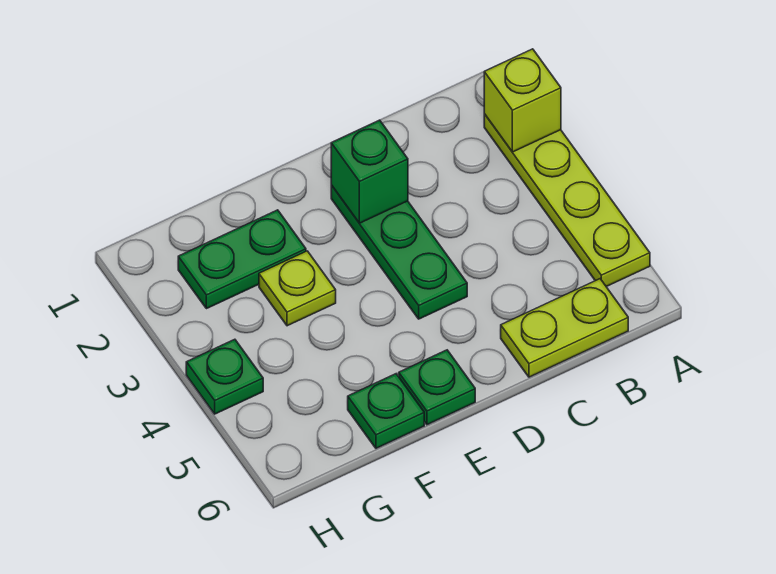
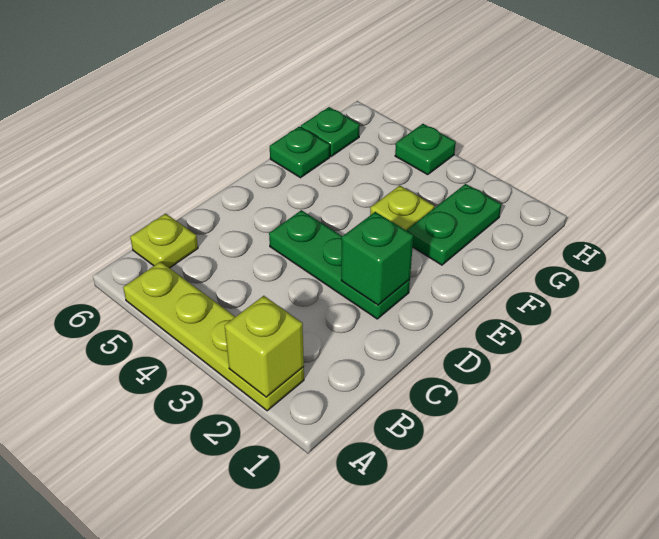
lime 1x2 plate [501,279,628,377] -> lime 1x1 plate [130,214,198,268]
green 1x1 plate [399,350,475,425] -> green 1x1 plate moved to [301,107,360,156]

